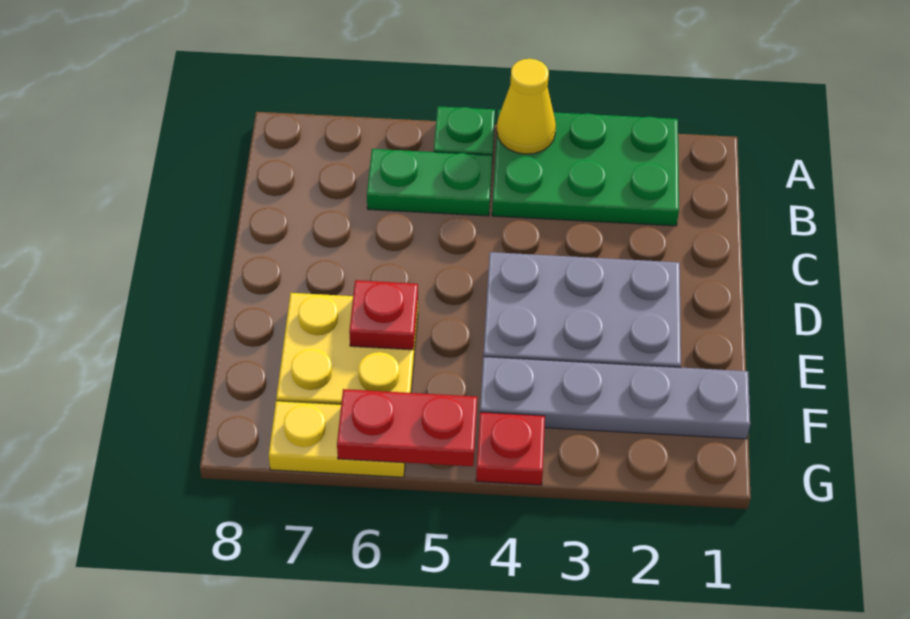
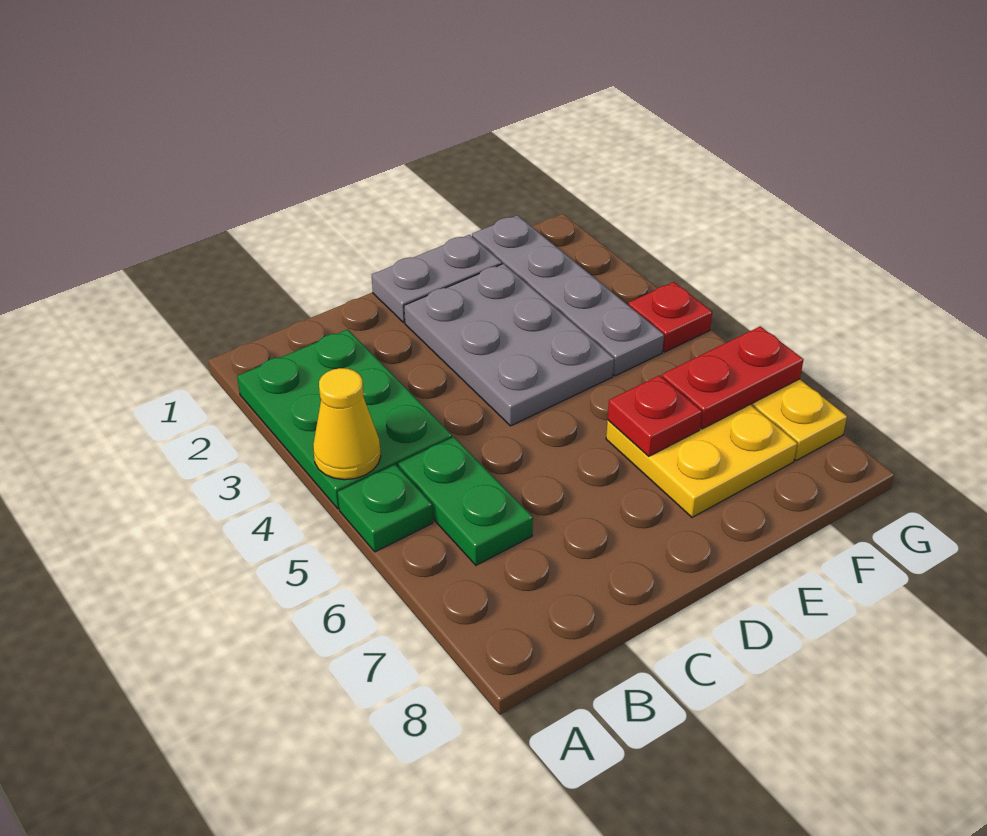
none -> grey 1x2 plate [372,235,502,323]
red 1x2 plate [337,389,477,466] -> red 1x2 plate turned to [662,326,804,429]

